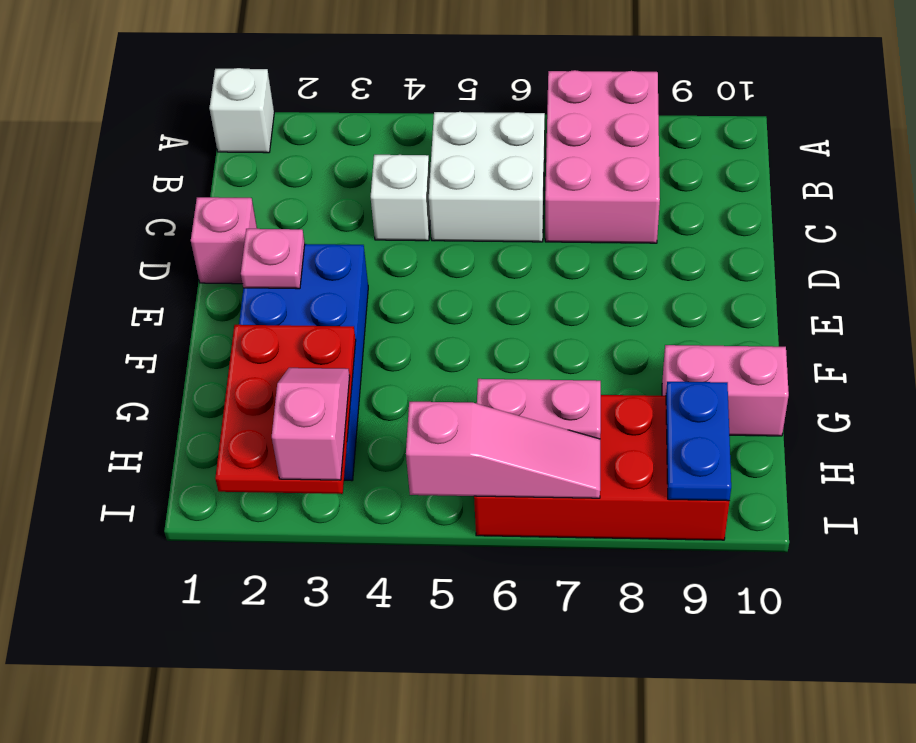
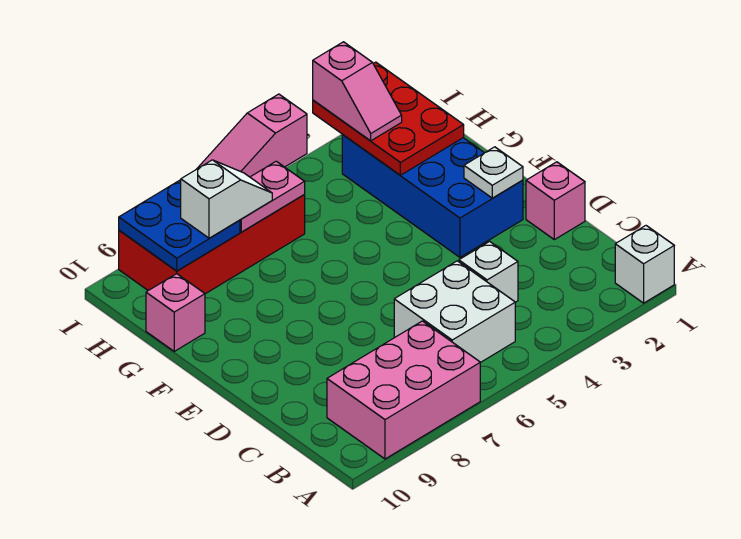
pink 2x3 brick [545,70,660,243] -> pink 2x3 brick turned to [327,321,480,459]
pink 1x1 plate [241,229,305,289] -> white 1x1 plate [464,147,523,198]
pink 1x2 brick [662,345,789,436] -> pink 1x1 brick [146,274,205,351]
none -> white 1x2 slope [181,160,272,238]
blue 1x2 plate [666,382,731,501] -> blue 2x2 plate [119,180,240,271]

